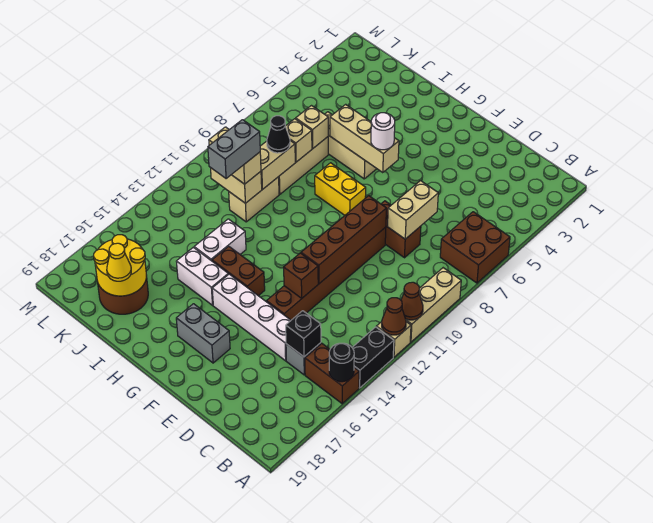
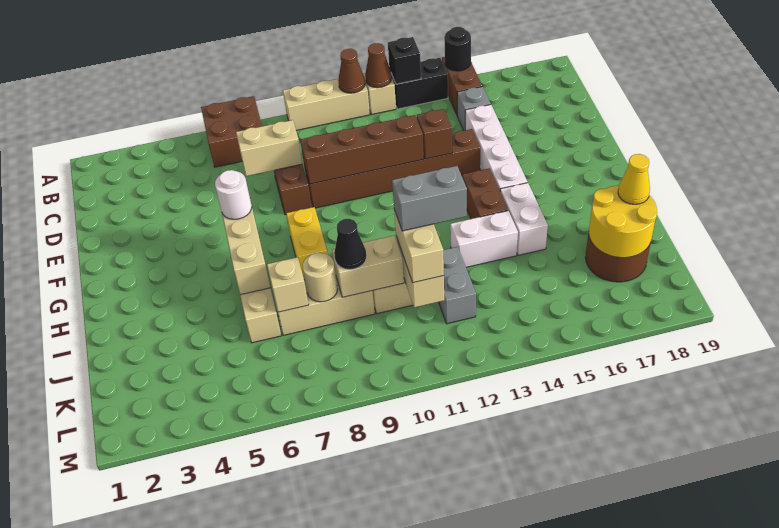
black 1x1 brick [286,311,321,357] -> black 1x1 brick moved to [388,37,421,84]
grey 1x2 brick [176,304,230,363] -> grey 1x2 brick moved to [439,247,476,324]
tan 1x1 brick [286,119,312,162] -> tan 1x1 round brick [302,253,338,302]

